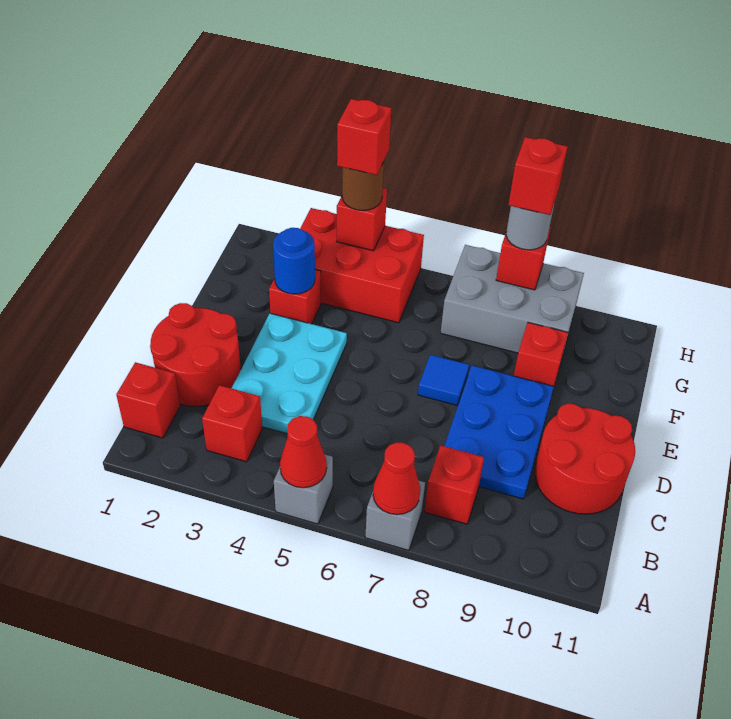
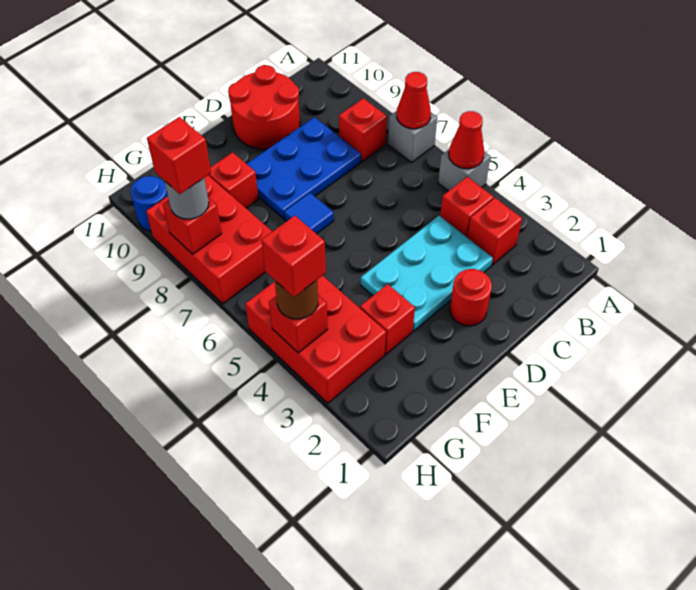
red 1x1 brick [116,362,180,438] -> red 1x1 brick moved to [440,177,494,237]
red 2x2 round brick [150,303,241,406] -> red 1x1 round brick [450,269,492,326]
blue 1x1 round brick [273,228,315,294] -> blue 1x1 round brick moved to [130,176,168,231]
grey 2x3 brick [441,245,584,353] -> red 2x3 brick [146,175,272,304]

